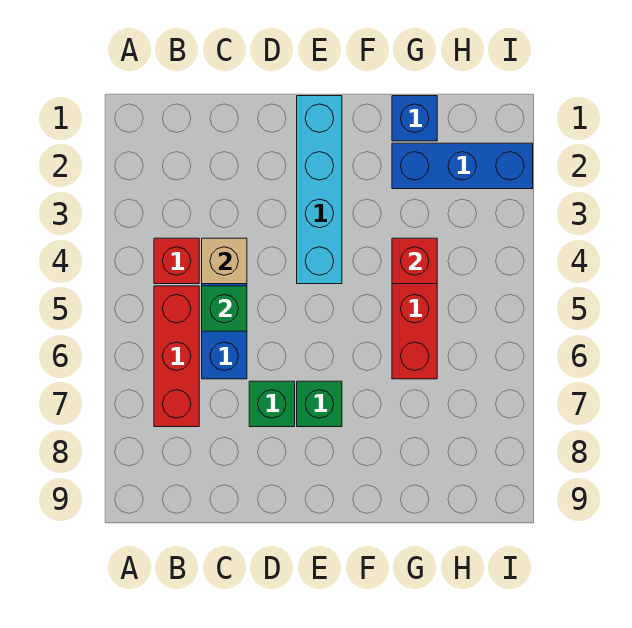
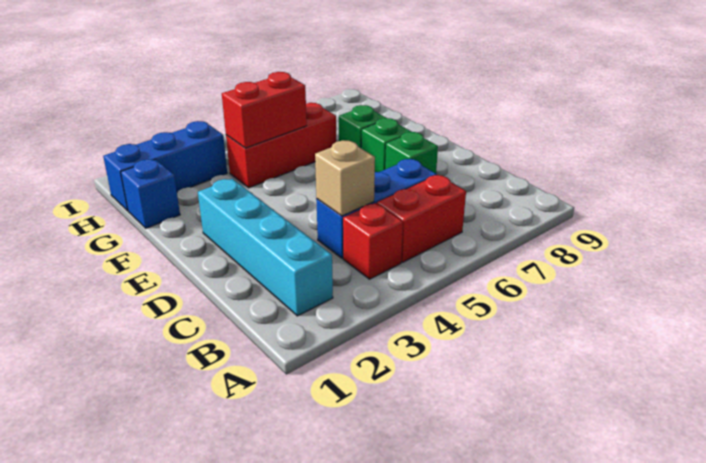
red 1x3 brick [154,286,199,427] -> red 1x2 brick [377,175,466,262]
green 1x1 brick [202,286,247,331] -> green 1x1 brick moved to [339,105,386,148]
cyan 1x4 brick [297,96,342,284] -> cyan 1x4 brick turned to [198,179,333,316]
blue 1x3 brick [392,143,533,189] -> blue 1x3 brick turned to [103,121,227,211]
red 1x1 brick [392,238,437,284] -> red 1x2 brick [222,72,307,148]

